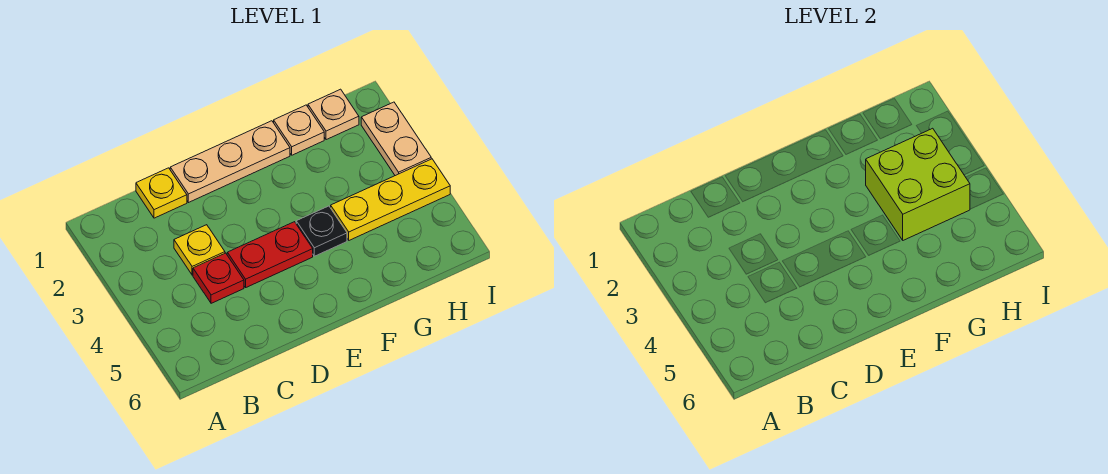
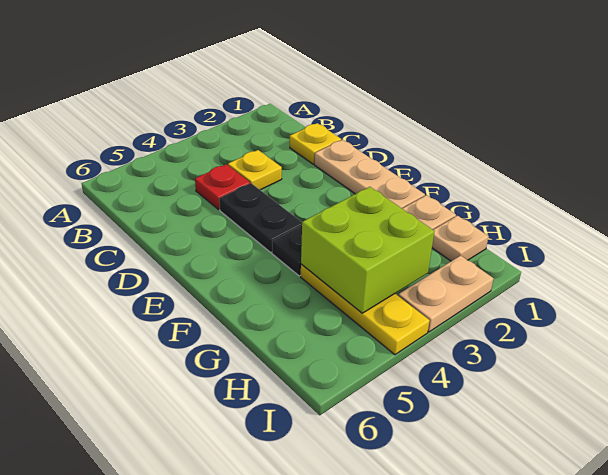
red 1x2 plate [227,222,313,287] -> black 1x2 plate [219,183,302,253]

